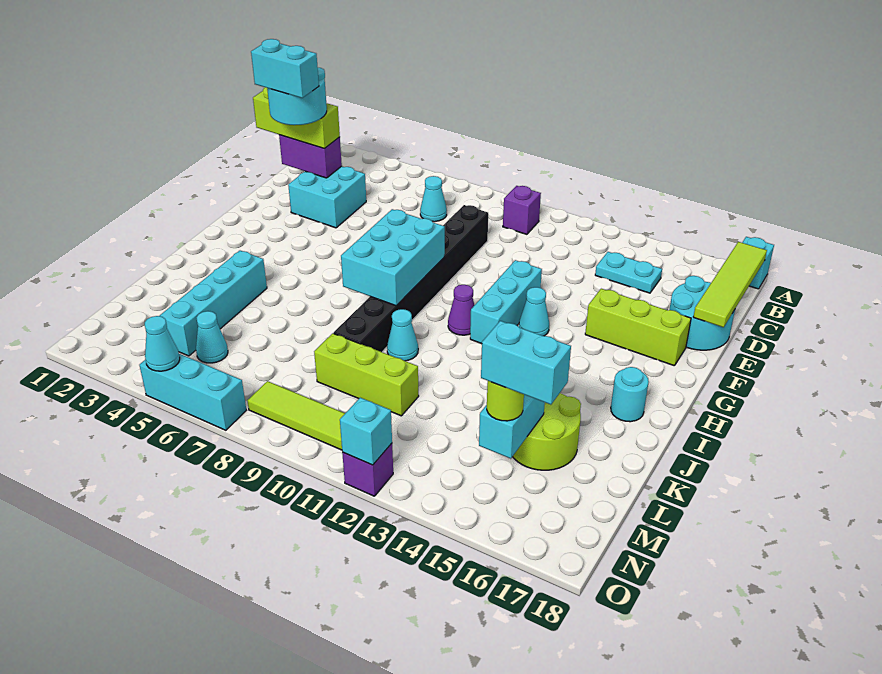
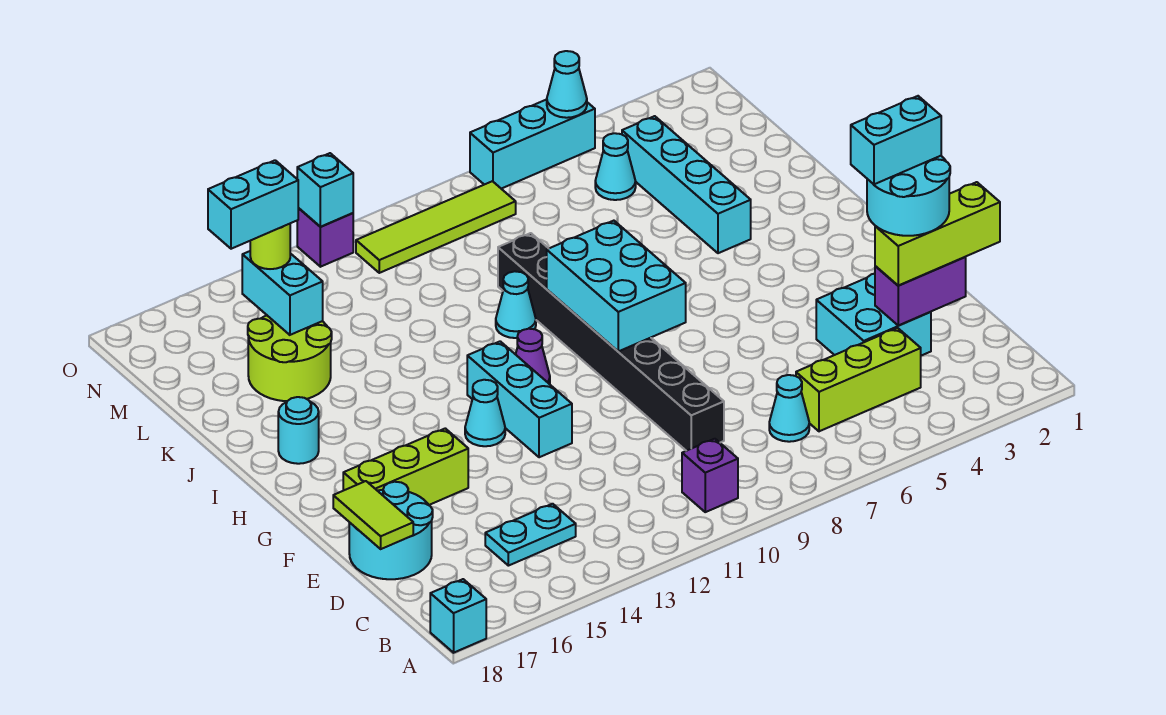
lime 1x4 tile [693,242,767,327] -> lime 1x2 tile [333,481,413,549]
lime 1x3 brick [314,333,419,416] -> lime 1x3 brick moved to [796,328,921,431]

